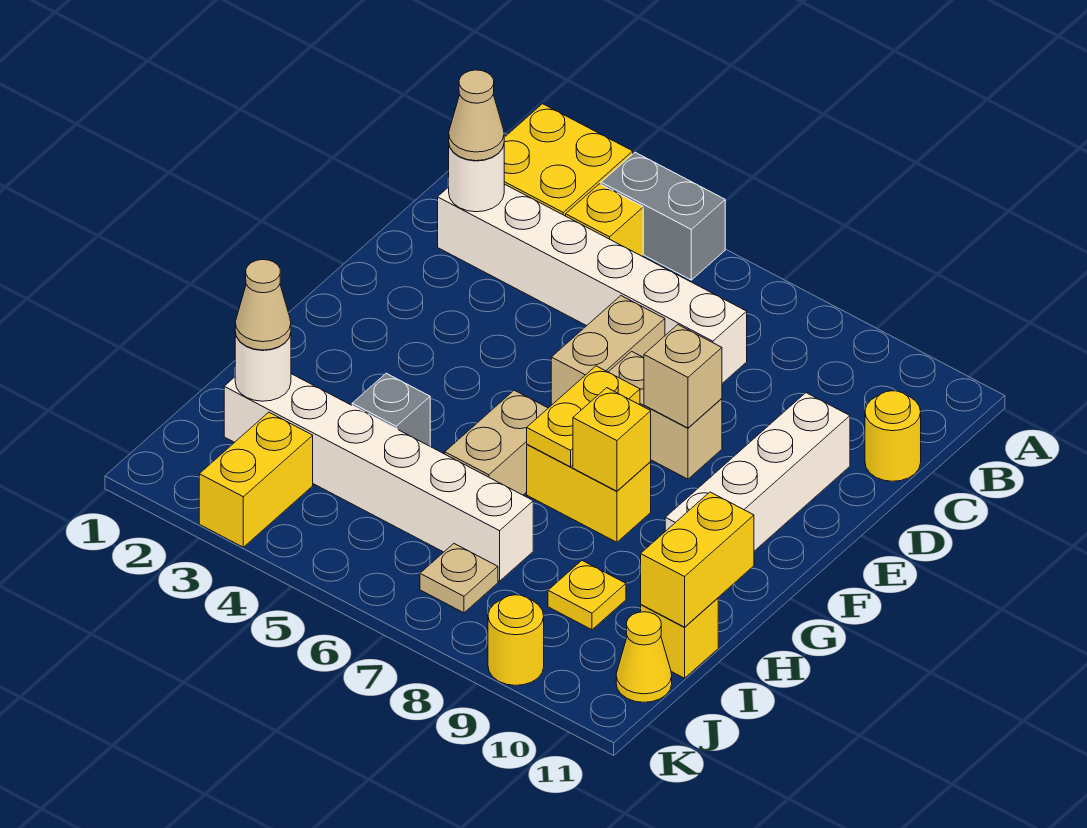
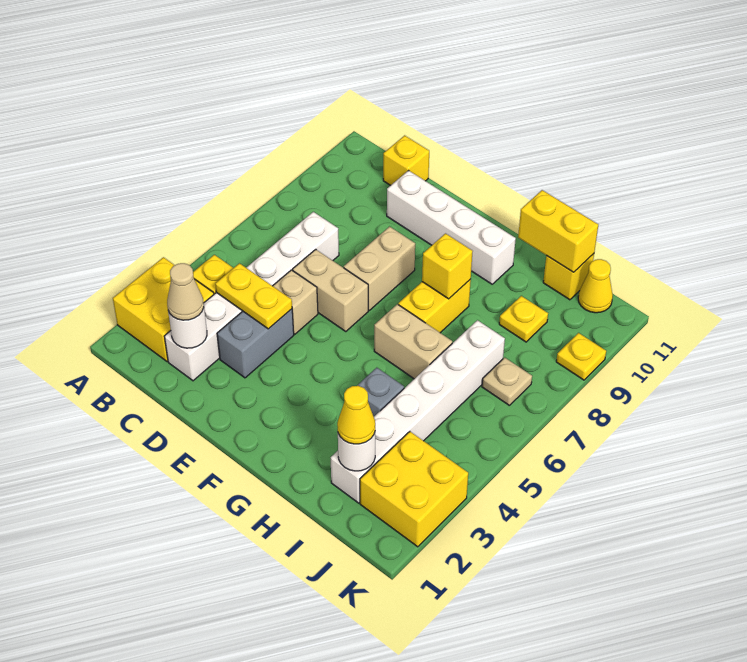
grey 1x2 brick [601,152,725,280] -> grey 1x2 brick moved to [217,309,294,378]
yellow 1x1 round brick [865,391,921,481] -> yellow 1x1 brick [383,135,429,185]
tan 1x1 brick [644,325,722,428] -> tan 1x1 brick moved to [273,270,318,334]
yellow 1x2 plate [527,366,640,467] -> yellow 1x2 plate moved to [215,263,292,329]
tan 1x1 cone [235,260,291,350] -> yellow 1x1 cone [337,386,375,444]
yellow 1x2 brick [199,412,313,547] -> yellow 2x2 brick [360,432,468,547]
yellow 1x1 round brick [488,595,544,685] -> yellow 1x1 plate [556,333,606,380]

